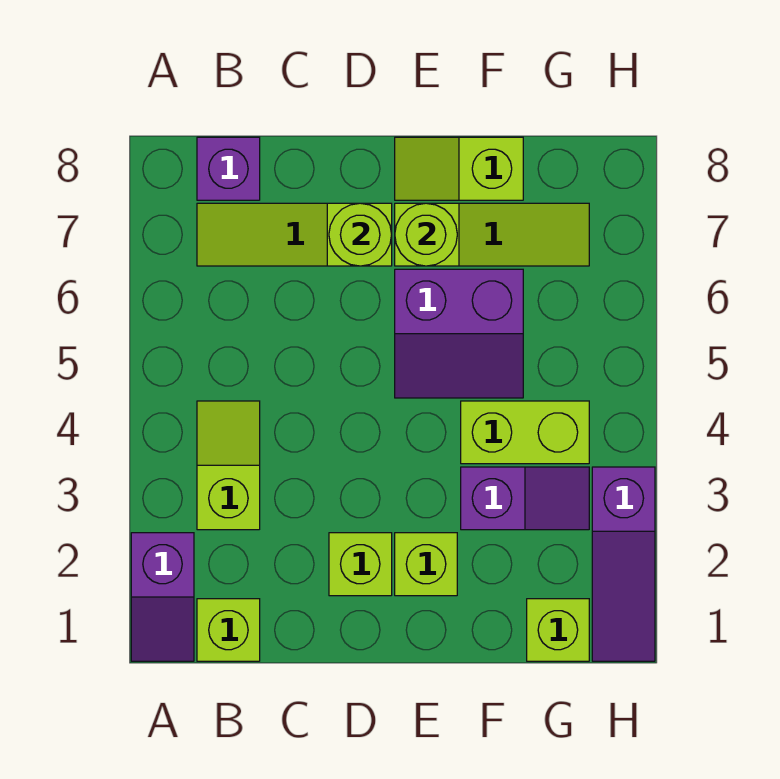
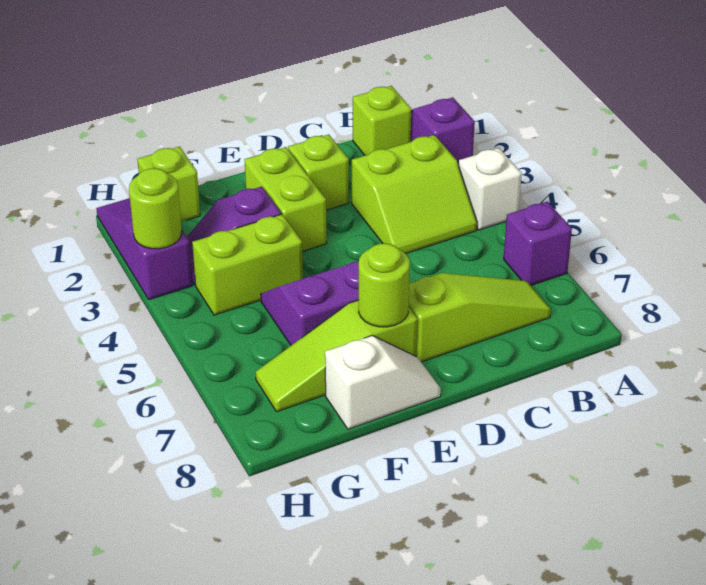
none -> white 1x1 brick [459,148,522,230]
lime 1x2 slope [197,401,260,530] -> lime 2x2 slope [352,135,477,254]
purple 1x1 brick [197,137,260,200] -> purple 1x1 brick moved to [504,202,572,285]
lime 1x1 round brick [329,203,392,266] -> lime 1x1 round brick moved to [129,168,182,249]
lime 1x1 brick [395,533,457,596] -> lime 1x2 brick [245,147,327,251]
lime 1x2 slope [395,137,523,200] -> white 1x2 slope [325,336,441,429]

